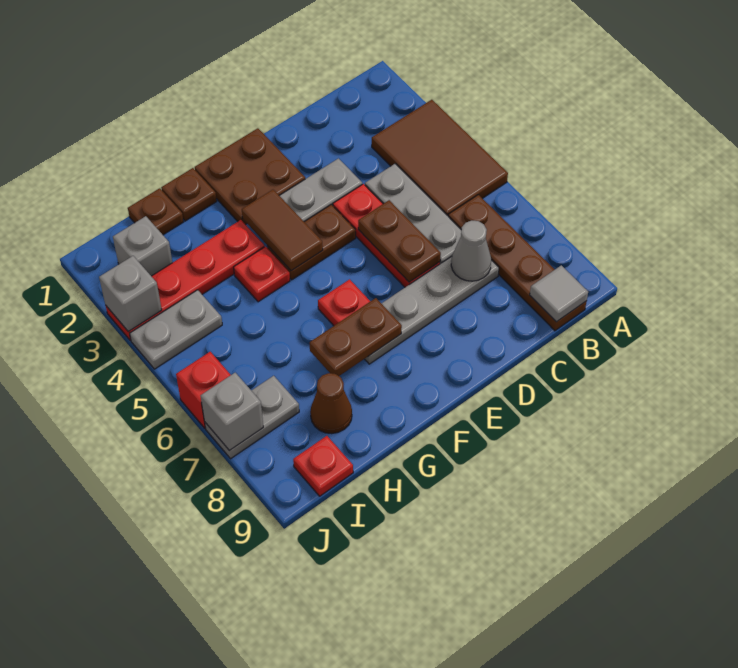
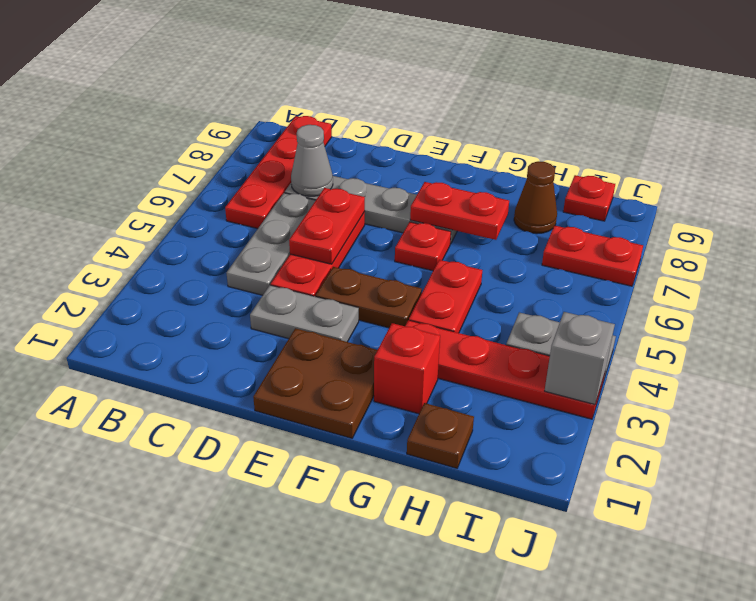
brown 2x3 tile [372,100,508,216] -> none
brown 1x4 plate [448,195,587,331] -> red 1x4 plate [225,116,332,229]
grey 1x1 tile [530,265,588,322] -> none
brown 1x2 plate [358,200,441,282] -> red 1x2 plate [289,188,365,264]
brown 1x2 tile [242,190,323,271] -> none
brown 1x2 plate [310,298,402,376] -> red 1x2 plate [410,182,509,240]
brown 1x1 plate [161,168,217,221] -> none
red 1x1 plate [234,247,290,302] -> red 1x2 plate [409,260,482,333]
grey 1x1 brick [113,216,172,276] -> none
grey 1x2 plate [205,376,299,459] -> red 1x2 plate [542,226,643,286]
red 1x1 brick [176,352,230,428] -> red 1x1 brick moved to [374,323,440,414]
grey 1x1 brick [201,373,263,451] -> none

